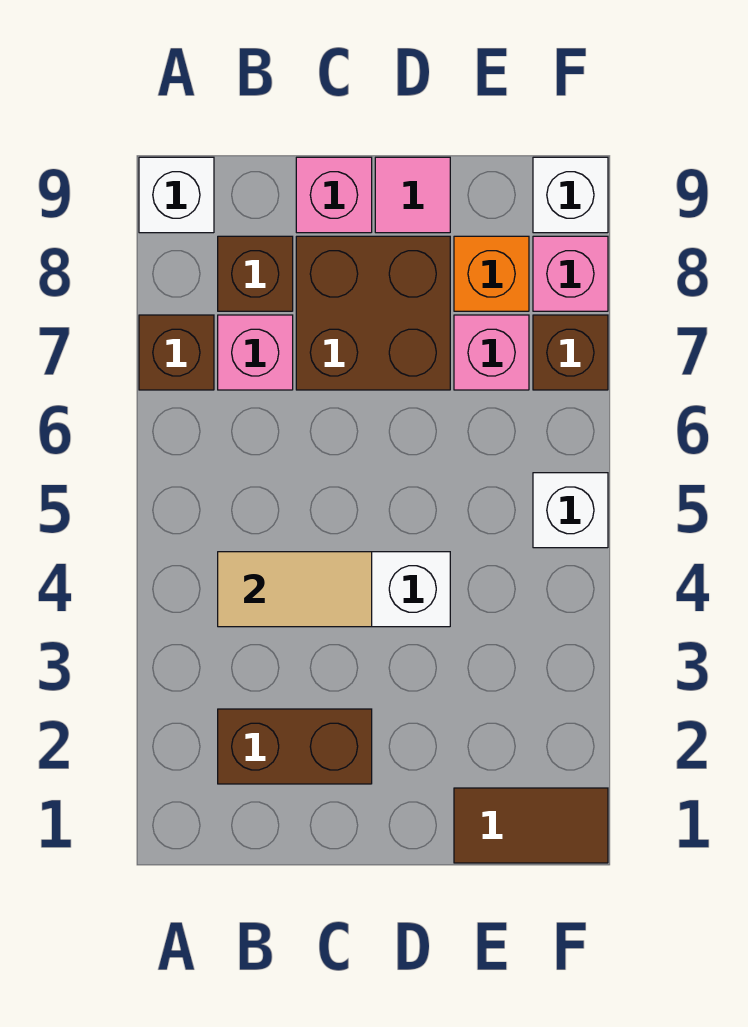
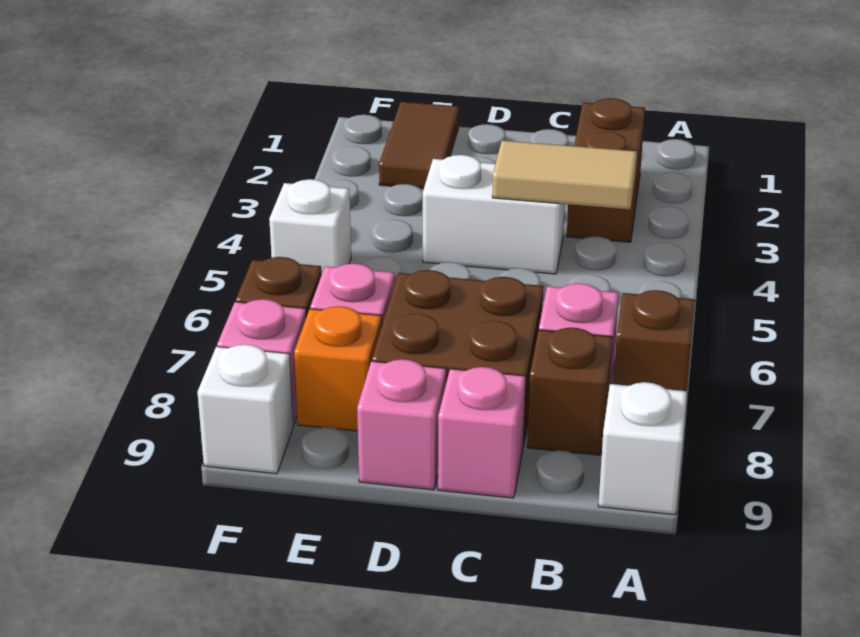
brown 1x2 brick [218,709,372,784] -> brown 1x2 brick turned to [567,98,645,242]
pink 1x1 tile [375,157,450,233] -> pink 1x1 brick [357,359,446,490]
brown 1x2 tile [454,788,608,863] -> brown 1x2 tile turned to [379,102,459,189]

